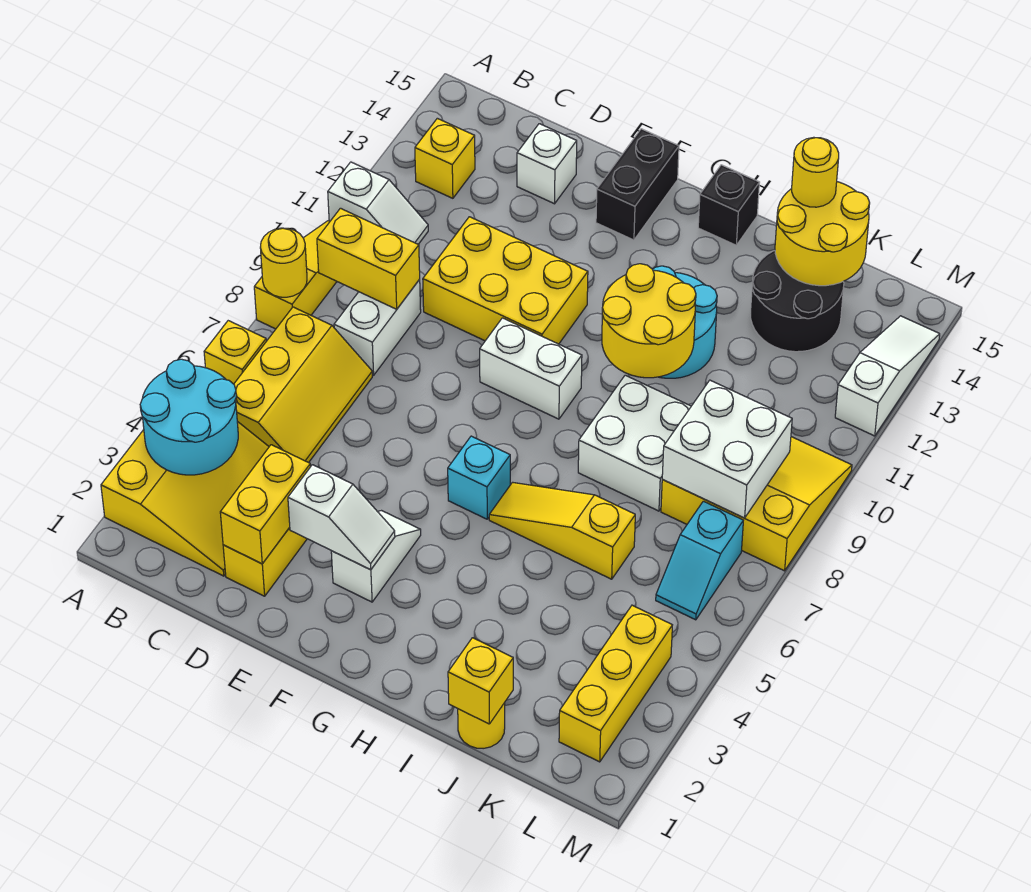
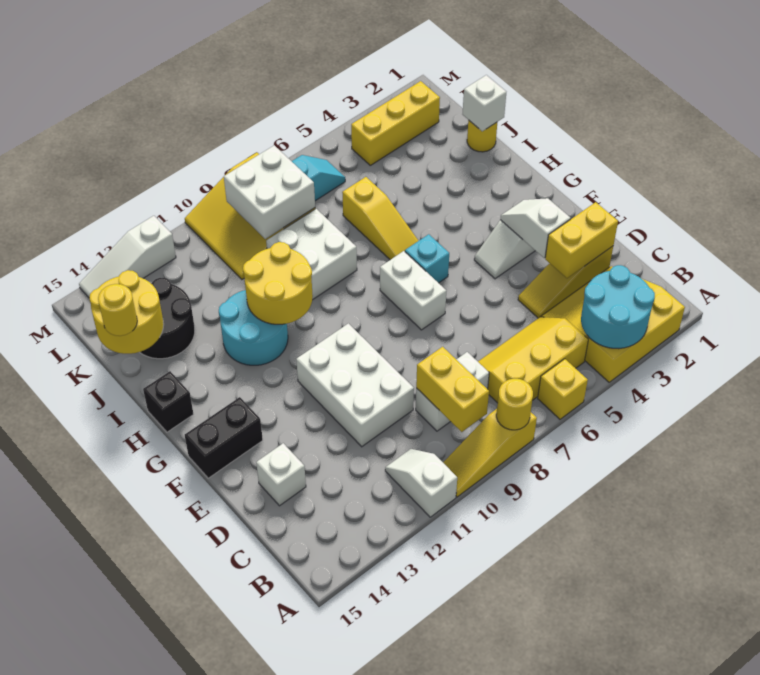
yellow 1x1 brick [415,118,475,198] -> none
yellow 2x3 brick [423,217,588,344] -> white 2x3 brick [296,323,414,447]
white 1x2 brick [480,318,582,419] -> white 1x2 brick moved to [380,251,446,330]
yellow 1x1 brick [448,638,513,724] -> white 1x1 brick [462,75,506,131]

